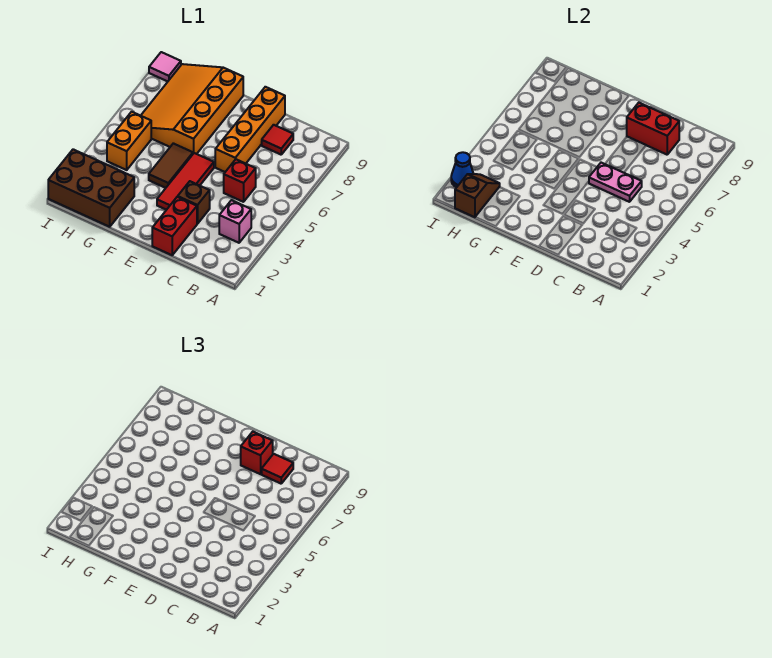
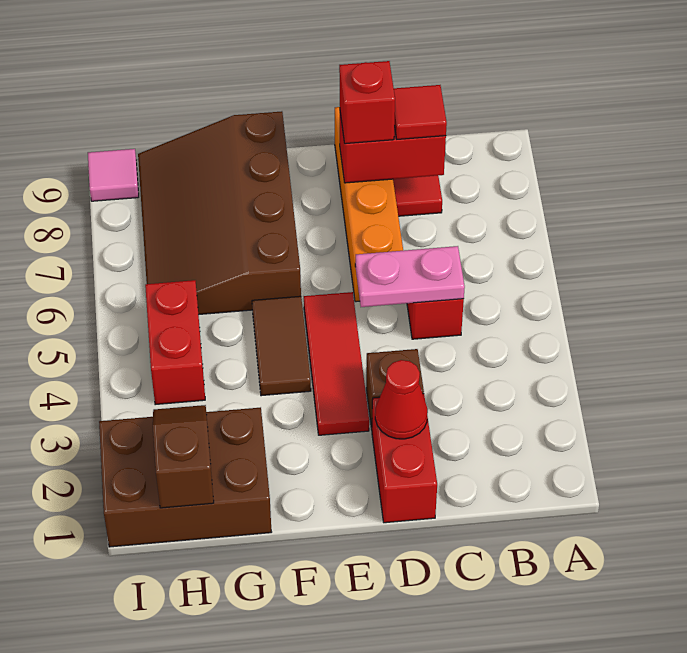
pink 1x1 brick [219,200,251,243] -> none
none -> red 1x1 cone [375,360,428,439]
orange 3x4 slope [141,64,243,154] -> brown 3x4 slope [138,111,301,315]
orange 1x2 brick [107,112,151,170] -> red 1x2 brick [145,280,205,405]
blue 1x1 cone [451,152,473,187] -> none

